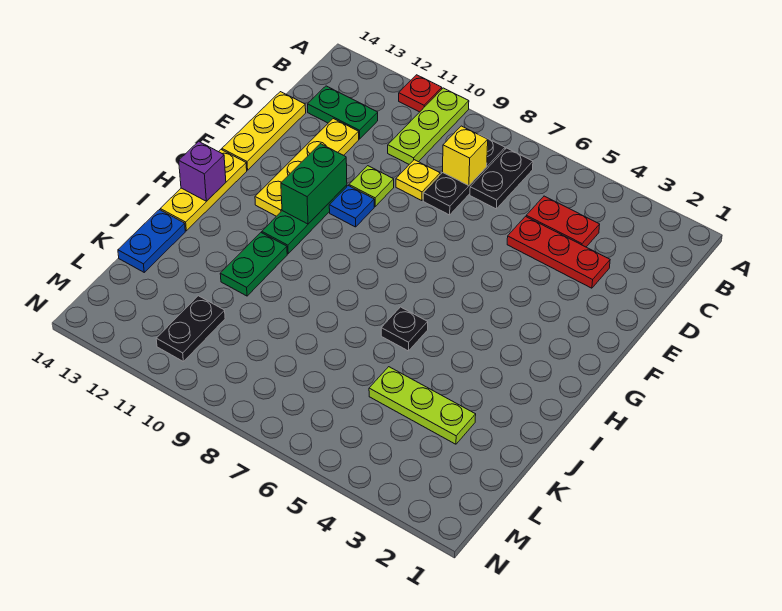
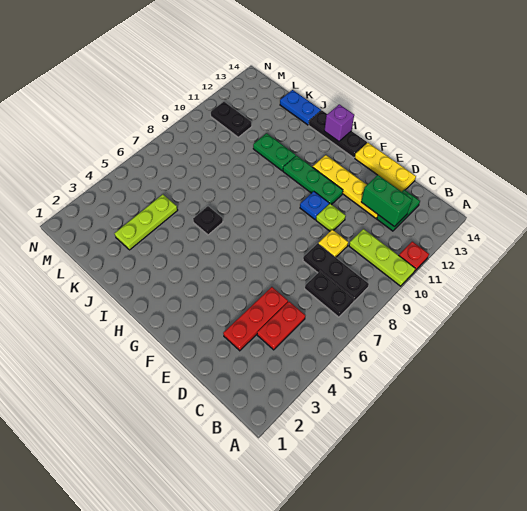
yellow 1x1 brick [443,126,488,186] -> none
green 1x2 brick [281,144,347,224] -> green 1x2 brick moved to [361,175,412,226]
yellow 1x3 plate [160,150,247,231] -> black 1x3 plate [309,110,367,158]

